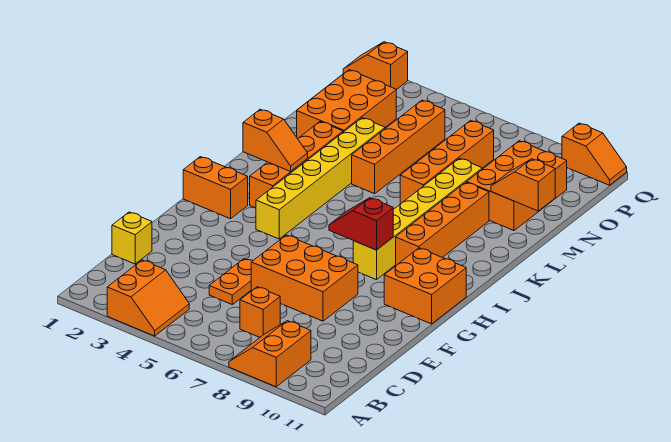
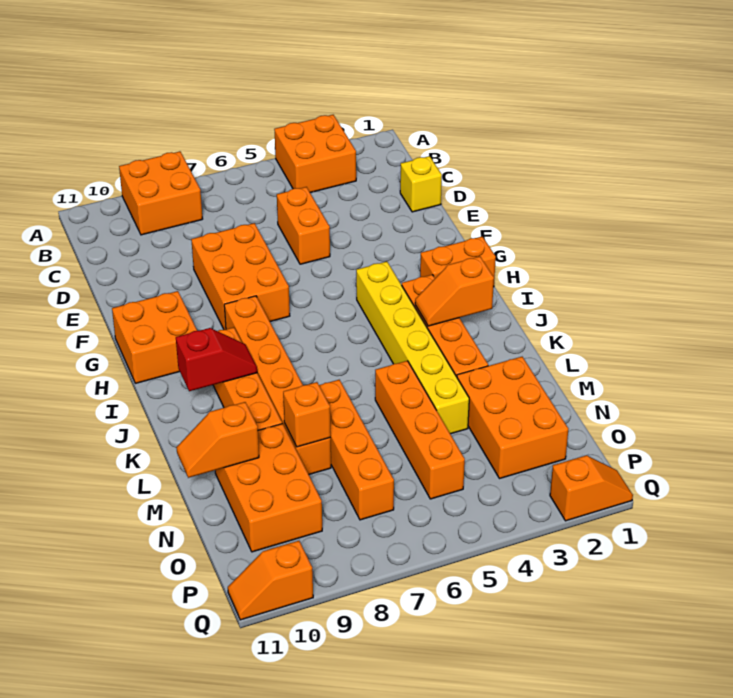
orange 2x2 slope [107,260,189,336] -> orange 2x2 brick [274,115,356,193]
orange 2x2 slope [229,321,311,387] -> orange 2x2 brick [119,151,203,235]
orange 1x1 brick [240,287,280,337] -> orange 1x1 brick moved to [283,382,331,447]
orange 1x2 plate [209,259,252,304] -> orange 1x2 brick [277,187,330,264]
orange 2x3 brick [251,235,358,321] -> orange 2x3 brick turned to [191,223,290,330]
red 1x2 slope [329,198,393,250] -> red 1x2 slope moved to [176,328,257,391]
yellow 1x6 brick [353,158,482,280] -> orange 1x6 brick [224,296,331,474]
orange 1x2 slope [491,159,555,211] -> orange 1x2 slope turned to [176,402,259,478]

